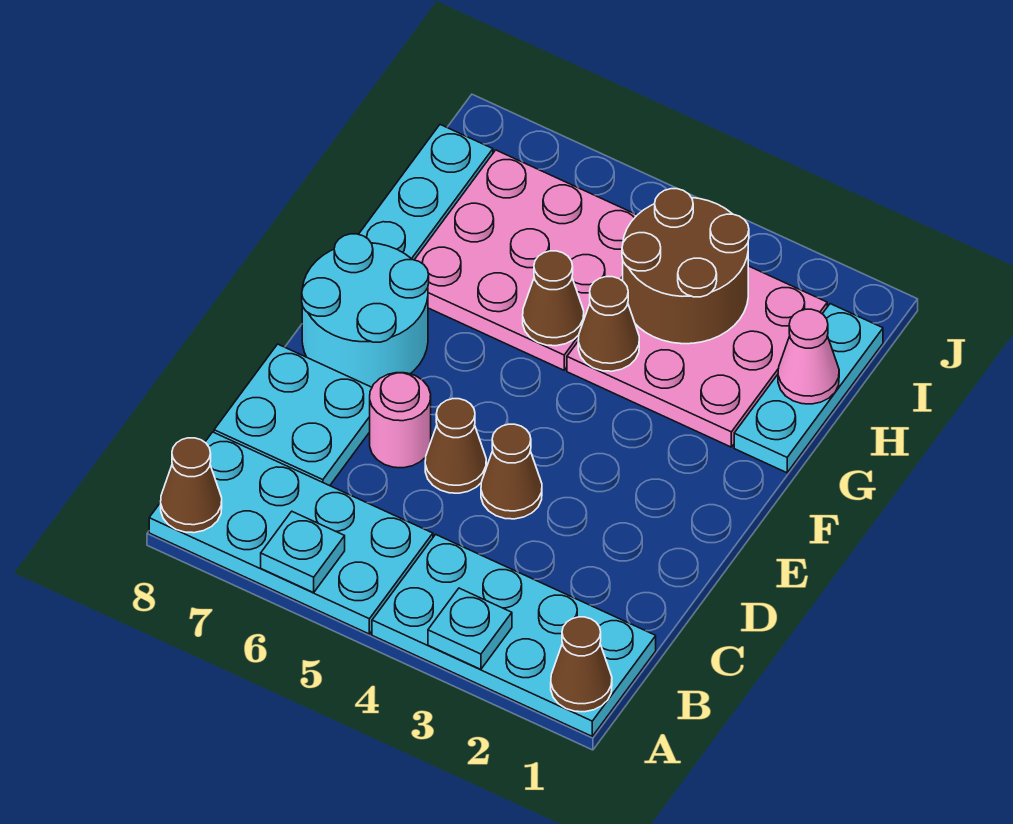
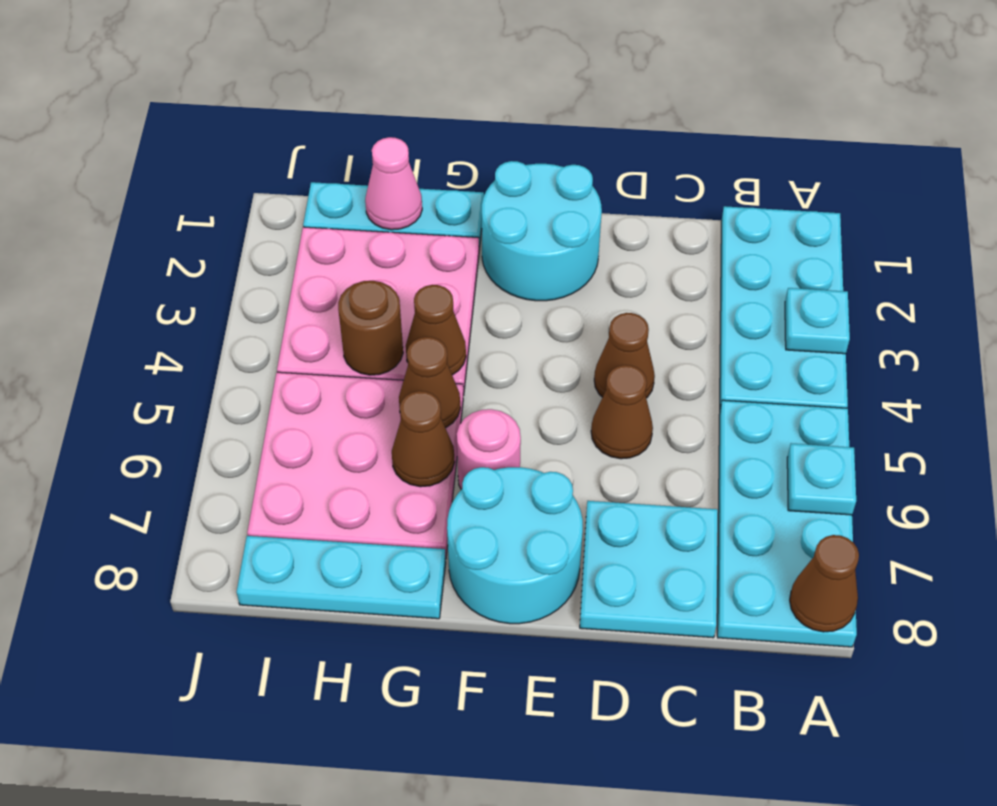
brown 1x1 cone [551,617,612,712] -> brown 1x1 cone moved to [392,391,455,487]
pink 1x1 round brick [370,373,431,468] -> pink 1x1 round brick moved to [457,409,521,489]
none -> cyan 2x2 round brick [482,161,602,301]
brown 2x2 round brick [622,189,749,344] -> brown 1x1 round brick [338,281,403,375]

